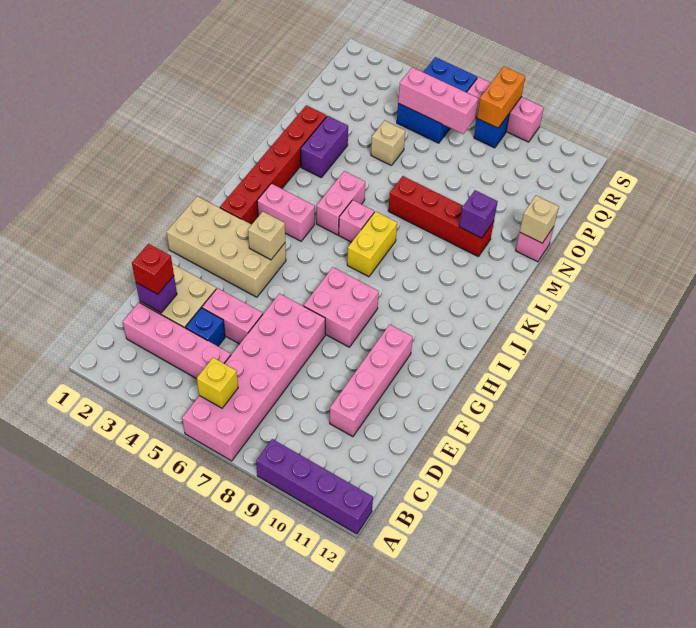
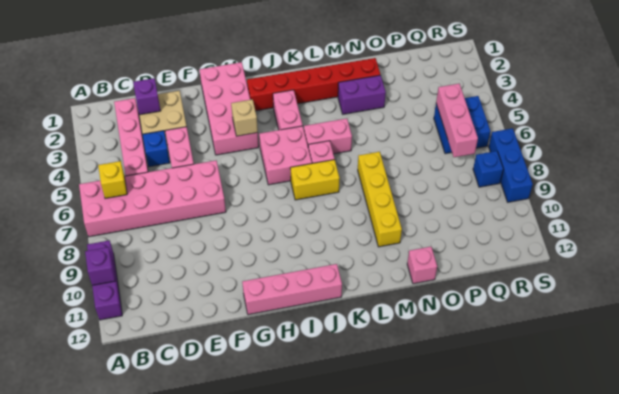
purple 1x4 brick [256,439,373,534] -> purple 1x3 brick [87,240,122,320]
red 1x1 brick [132,244,174,294] -> none
pink 1x4 brick [330,325,413,437] -> pink 1x4 brick moved to [242,264,342,315]
tan 2x4 brick [167,196,286,297] -> pink 2x4 brick [200,62,259,155]
pink 2x2 brick [304,267,379,347] -> pink 2x2 brick moved to [259,126,312,185]
red 1x4 brick [388,176,494,257] -> yellow 1x4 brick [358,152,402,247]
purple 1x1 brick [459,190,498,238] -> purple 1x1 brick moved to [85,247,115,285]
tan 1x1 brick [520,195,559,243] -> none
tan 1x1 brick [371,120,405,166] -> none
blue 2x3 brick [397,57,477,143] -> blue 2x2 brick [434,96,490,154]
orange 1x2 brick [477,66,525,128] -> none
pink 1x3 brick [467,77,544,142] -> blue 1x3 brick [489,128,533,202]

